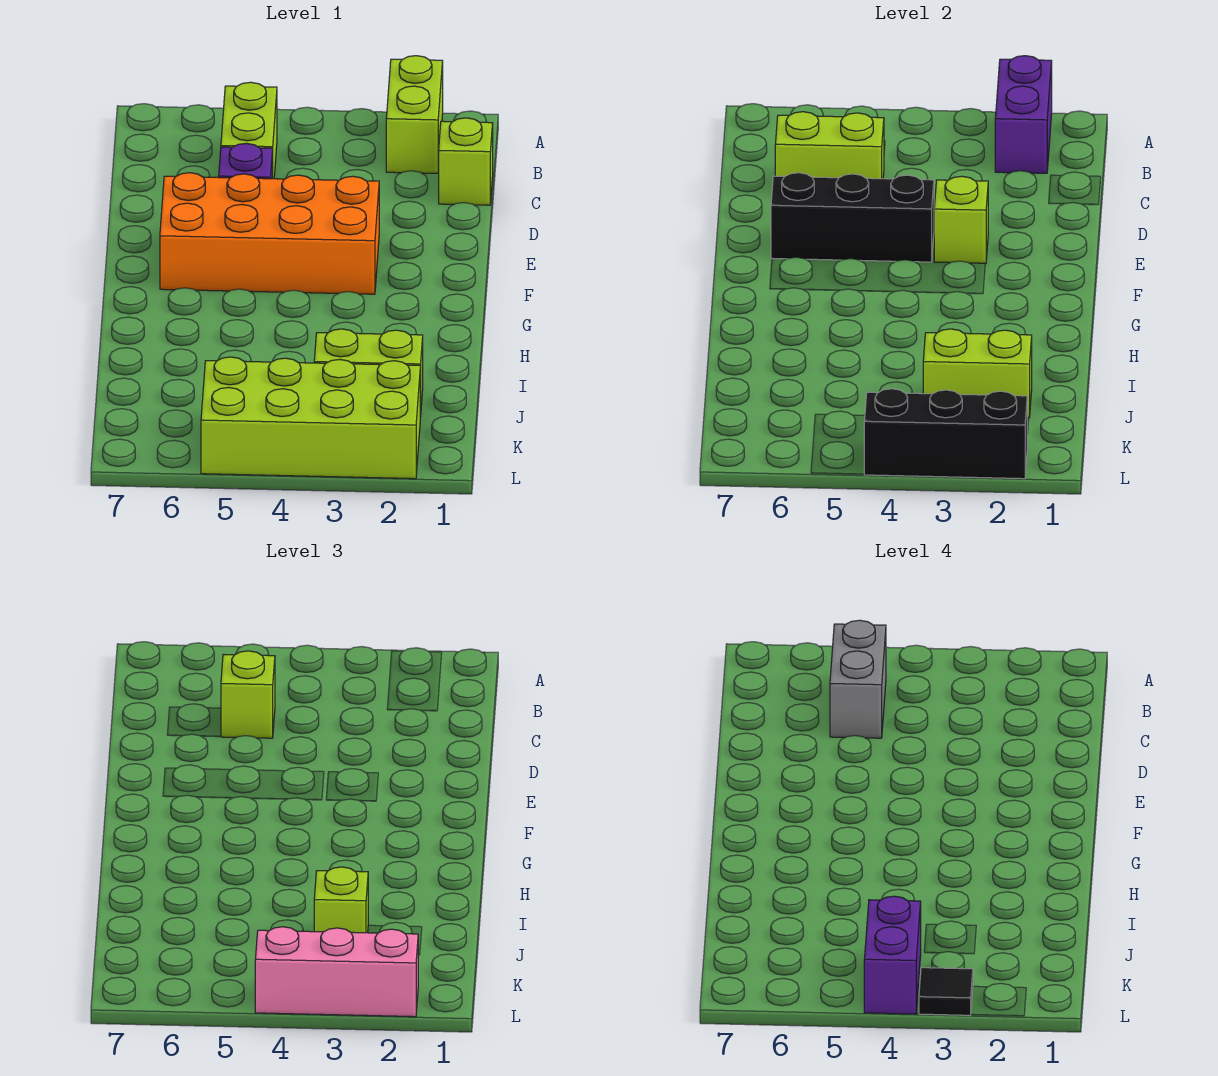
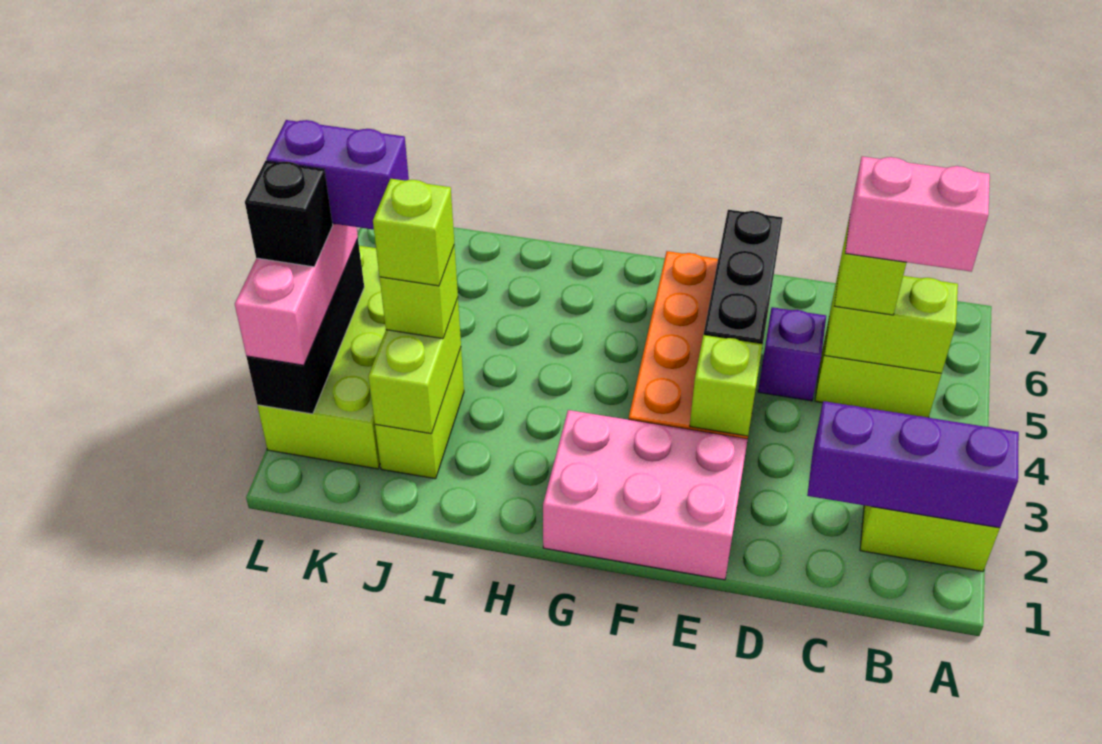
purple 1x2 brick [995,56,1052,173] -> purple 1x3 brick [807,401,1019,528]
grey 1x2 brick [830,620,886,738] -> pink 1x2 brick [845,156,990,272]
lime 1x1 brick [439,118,493,205] -> lime 1x1 brick moved to [373,179,454,286]
lime 1x2 brick [775,112,884,179] -> lime 1x2 brick turned to [824,270,958,373]
none -> pink 2x3 brick [543,410,748,580]
black 1x1 tile [919,968,973,1015] -> black 1x1 brick [245,161,333,267]

